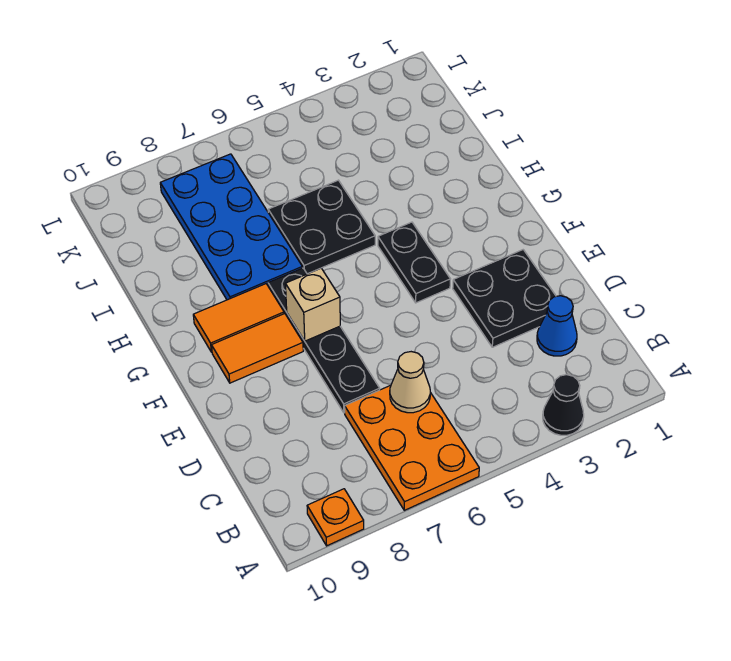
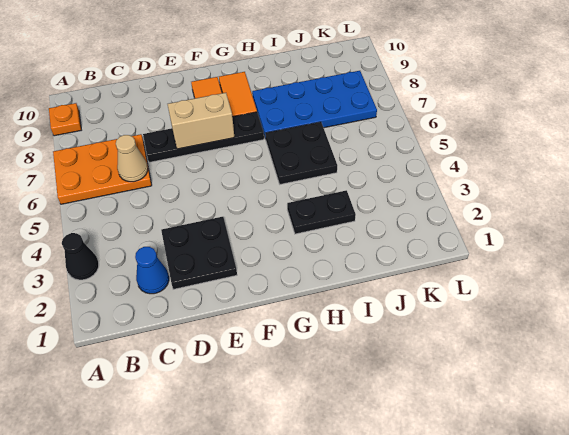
black 1x2 plate [378,222,450,303] -> black 1x2 plate moved to [287,190,356,234]
tan 1x1 brick [285,268,340,341] -> tan 1x2 brick [168,93,234,149]

